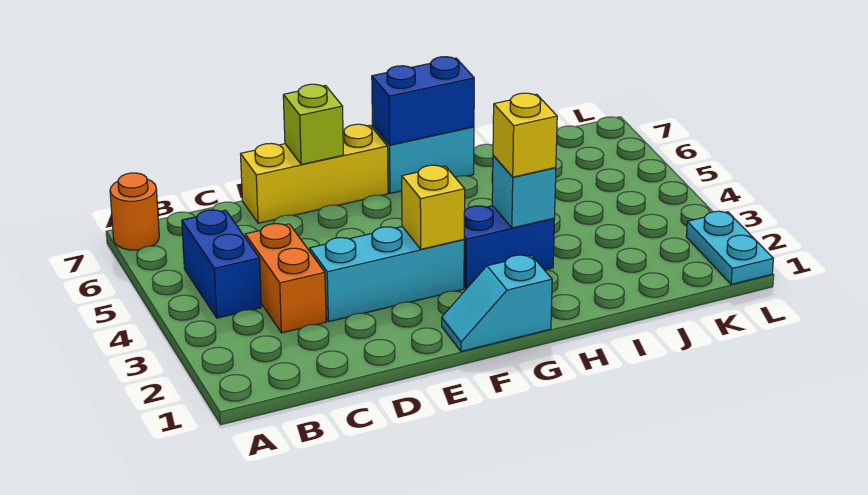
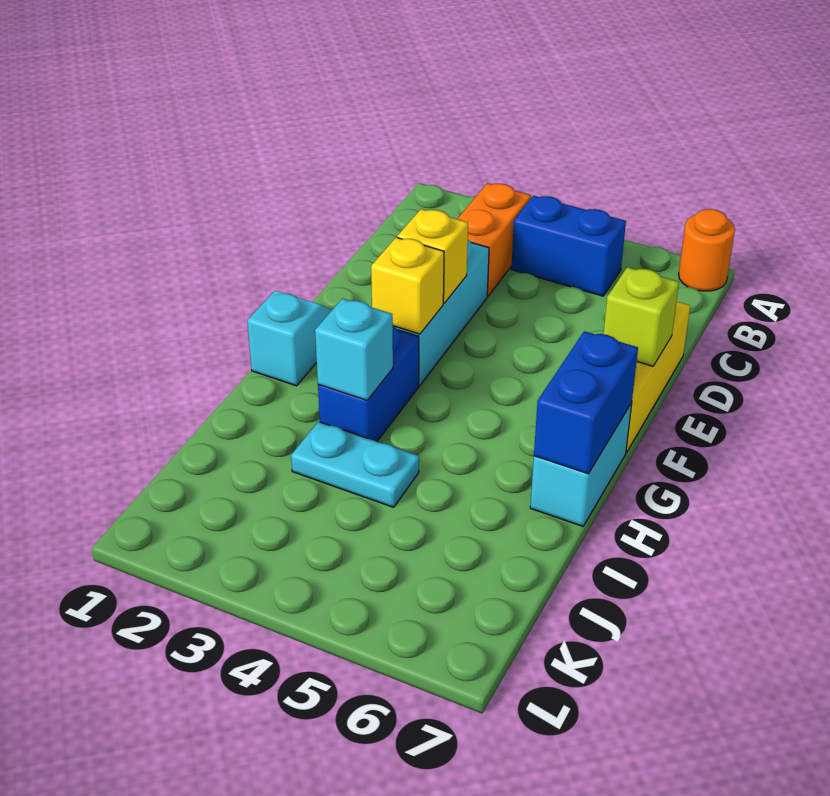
orange 1x2 brick [245,224,326,333] -> orange 1x2 brick turned to [457,183,531,296]
yellow 1x1 brick [493,93,557,177] -> yellow 1x1 brick moved to [397,209,468,303]
cyan 1x2 plate [686,211,773,284] -> cyan 1x2 plate moved to [291,422,419,507]

